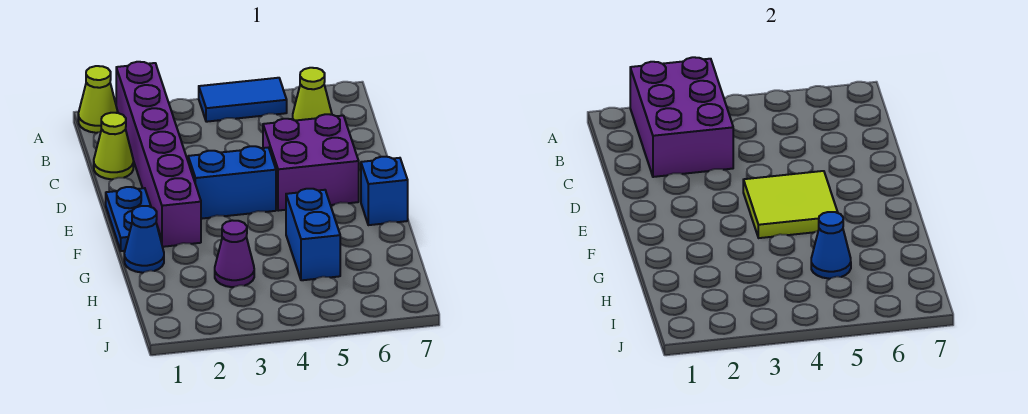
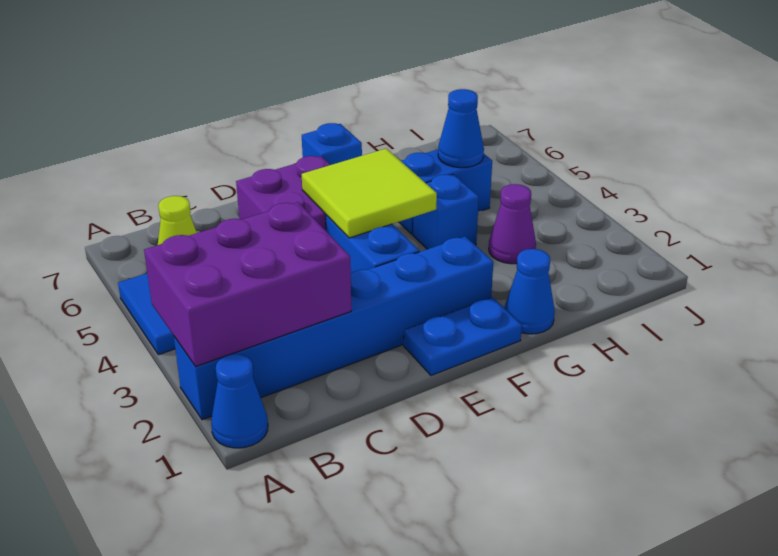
lime 1x1 cone [78,66,118,133] -> blue 1x1 cone [211,354,268,448]
purple 1x6 brick [116,62,201,247] -> blue 1x6 brick [174,236,493,420]
lime 1x1 cone [94,113,133,179] -> none
none -> blue 1x1 brick [413,175,479,249]

